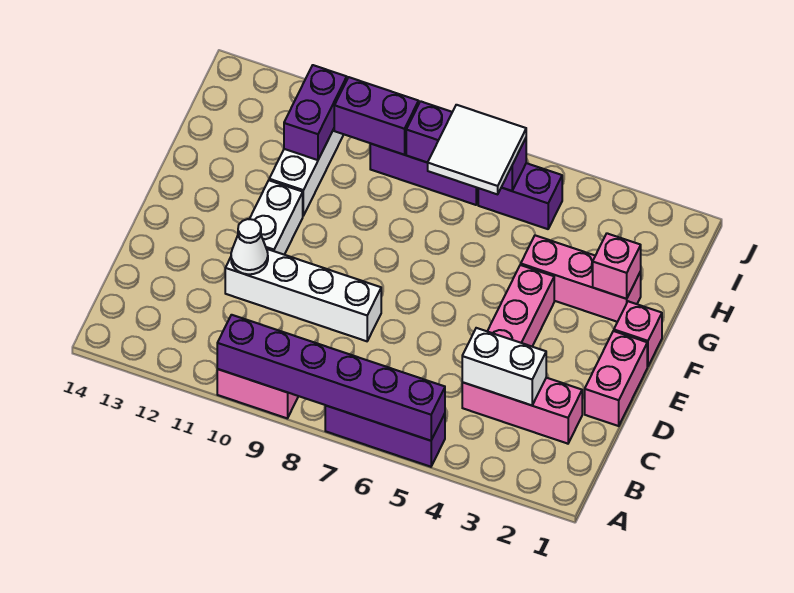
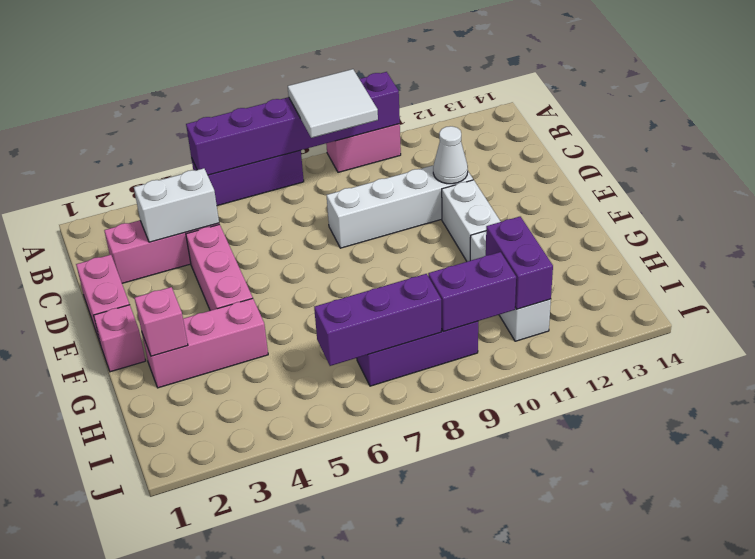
white 2x2 tile [428,105,526,194] -> white 2x2 tile moved to [288,69,378,138]
purple 1x2 brick [478,163,562,229] -> none

